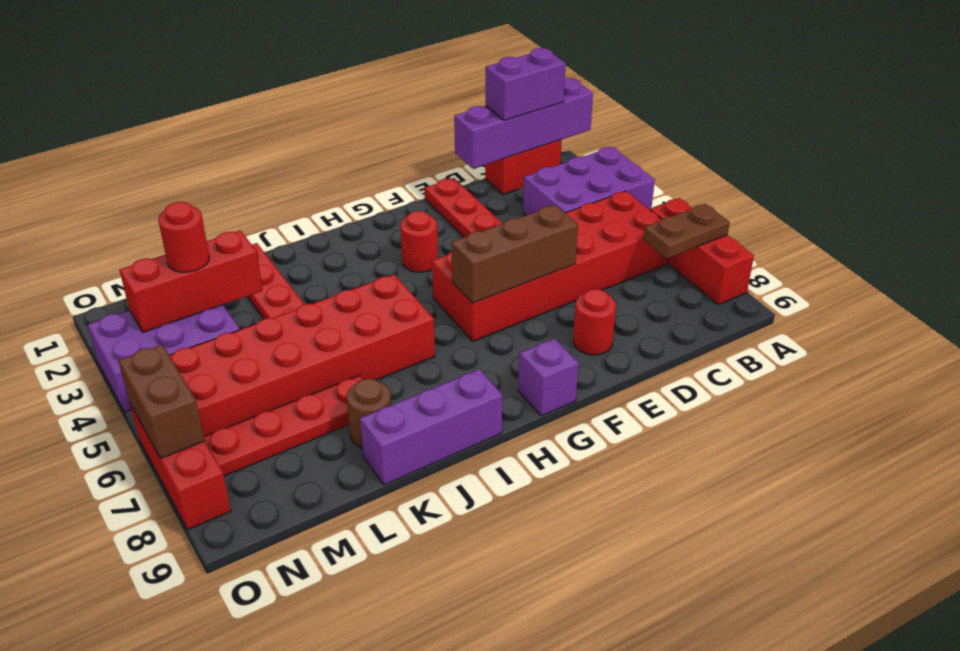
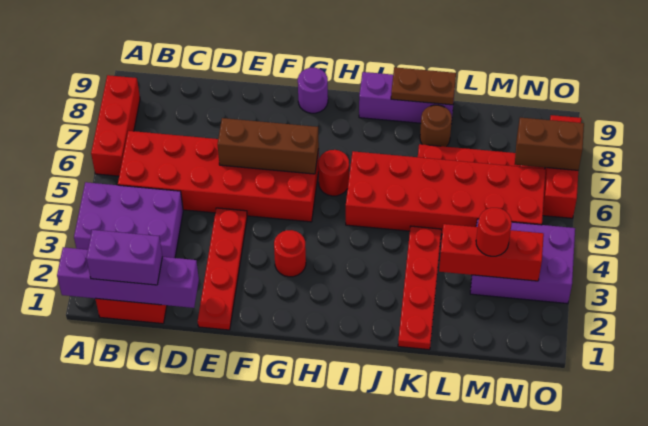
brown 1x2 plate [643,204,730,259] -> brown 1x2 plate moved to [391,67,456,105]
red 1x1 round brick [573,289,616,355] -> red 1x1 round brick moved to [318,150,349,196]
purple 1x1 brick [518,339,579,416] -> purple 1x1 round brick [298,68,328,113]
brown 1x2 brick [118,345,205,458] -> brown 1x2 brick turned to [515,118,584,170]

